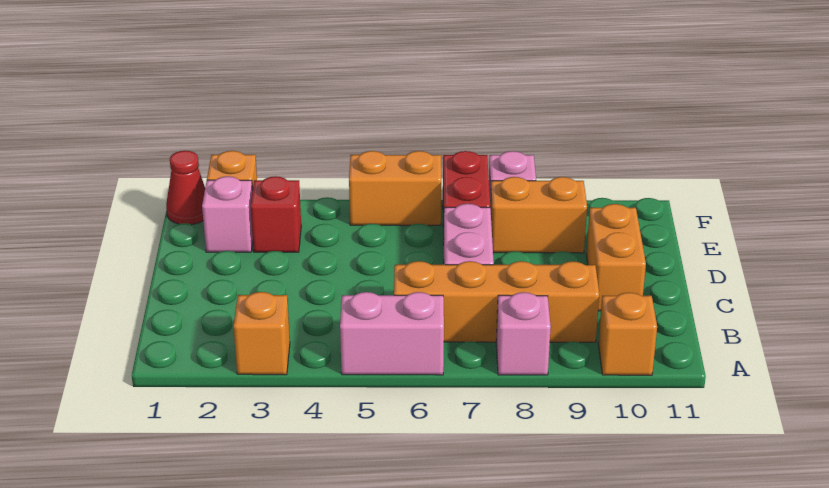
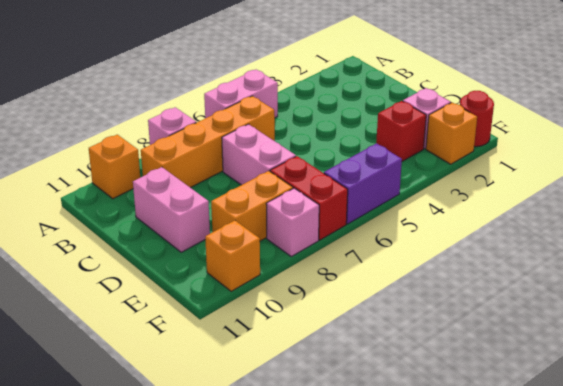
orange 1x1 brick [233,292,290,375] -> orange 1x1 brick moved to [205,220,260,291]
orange 1x2 brick [586,204,646,311] -> pink 1x2 brick [133,167,210,252]
red 1x1 cone [166,151,205,225] -> red 1x1 round brick [460,91,494,147]
orange 1x2 brick [349,151,441,225] -> purple 1x2 brick [324,143,402,224]

